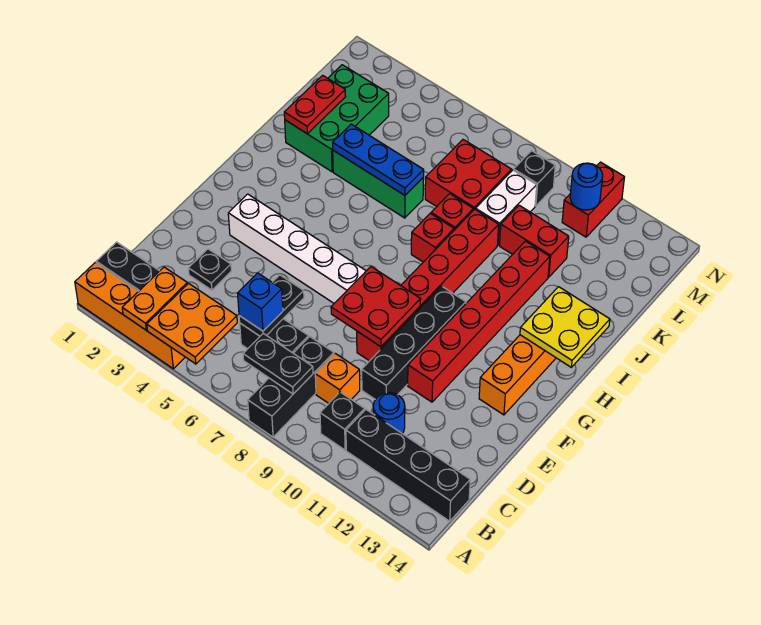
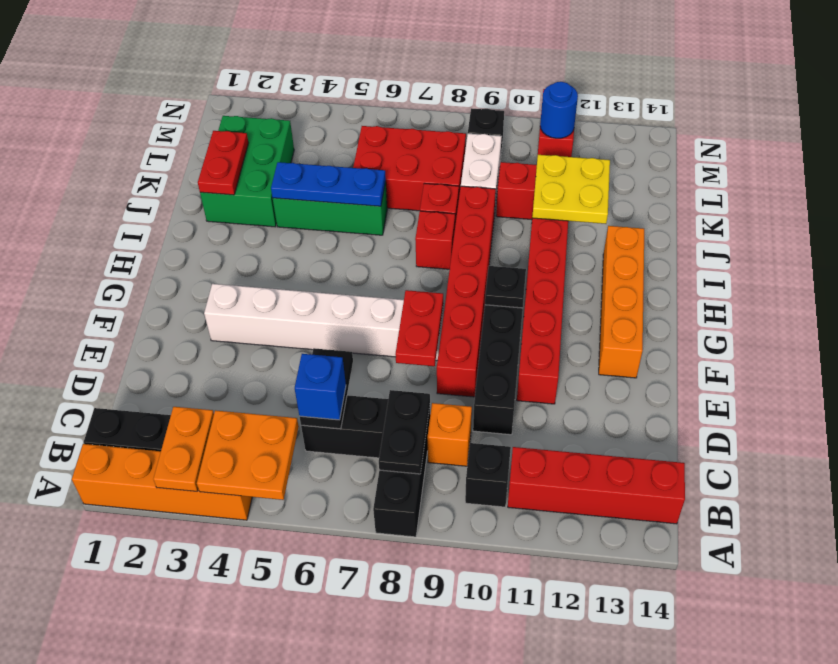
black 1x2 plate [243,333,313,394] -> black 1x2 plate turned to [379,390,430,474]
black 1x4 brick [346,410,470,521] -> red 1x4 brick [508,447,685,524]
blue 1x1 round brick [373,393,405,434] -> none
black 1x1 plate [188,249,231,290] -> black 1x1 plate moved to [485,266,526,308]
red 2x2 plate [331,267,421,347] -> red 1x2 plate [395,290,443,366]
yellow 2x2 plate [520,287,610,367] -> yellow 2x2 plate moved to [532,155,610,224]
red 2x2 brick [425,140,511,210] -> red 2x3 brick [353,126,466,211]

